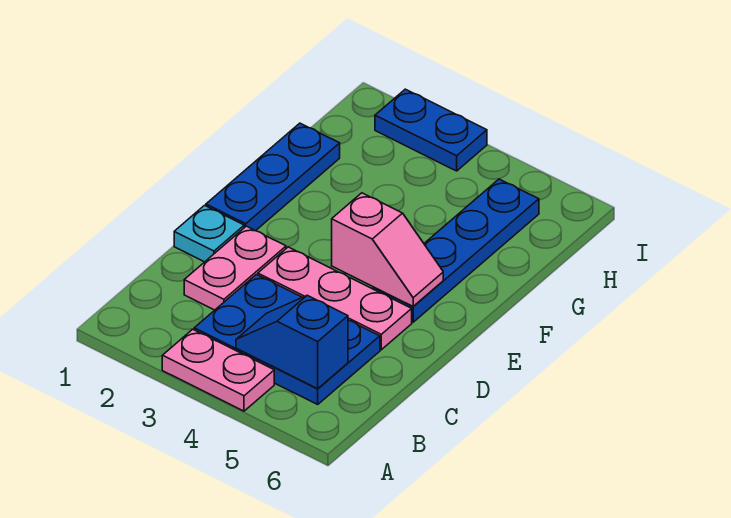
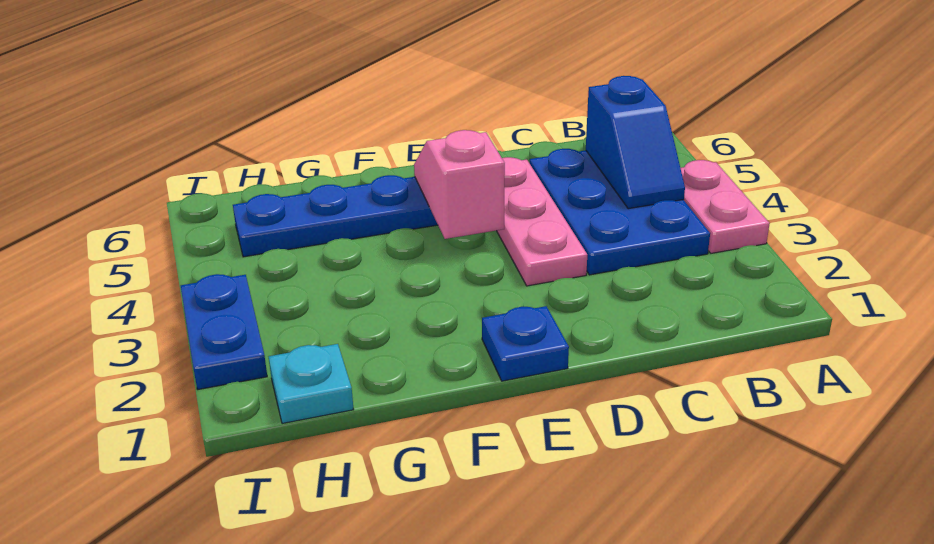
pink 1x2 plate [184,226,286,310] -> none
cyan 1x1 plate [174,205,244,262] -> cyan 1x1 plate moved to [269,344,354,424]
blue 1x3 plate [206,123,340,231] -> blue 1x1 plate [482,306,569,381]

